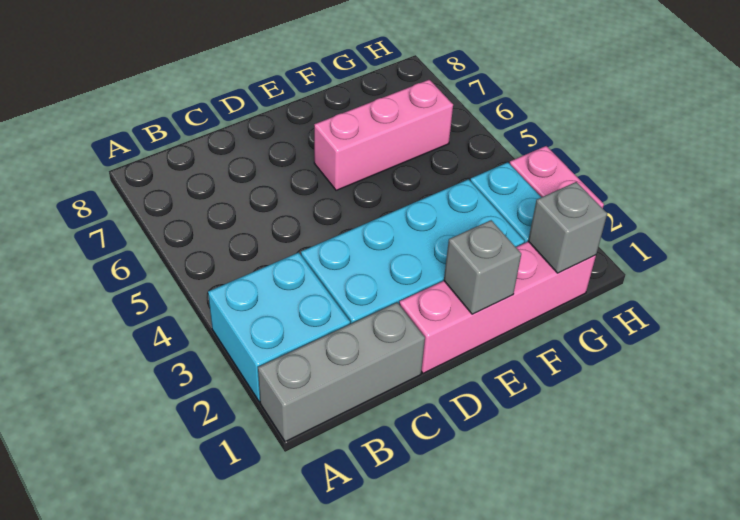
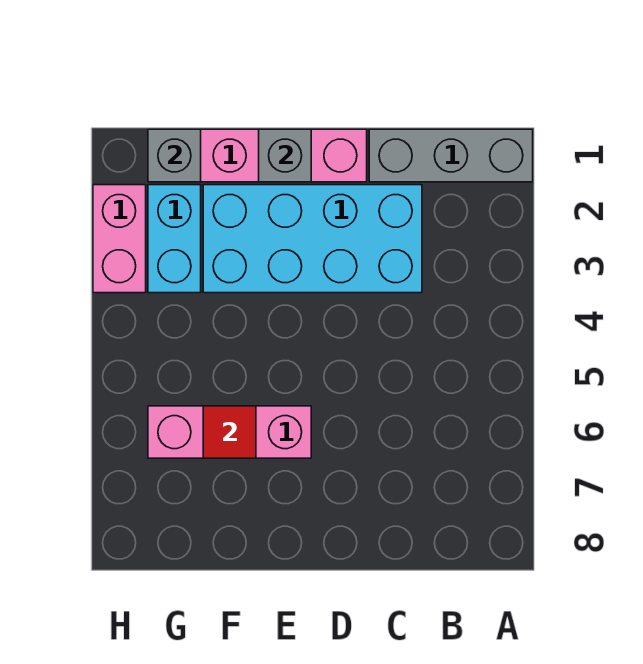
cyan 2x2 brick [208,252,350,402] -> none
none -> red 1x1 tile [203,406,256,458]

